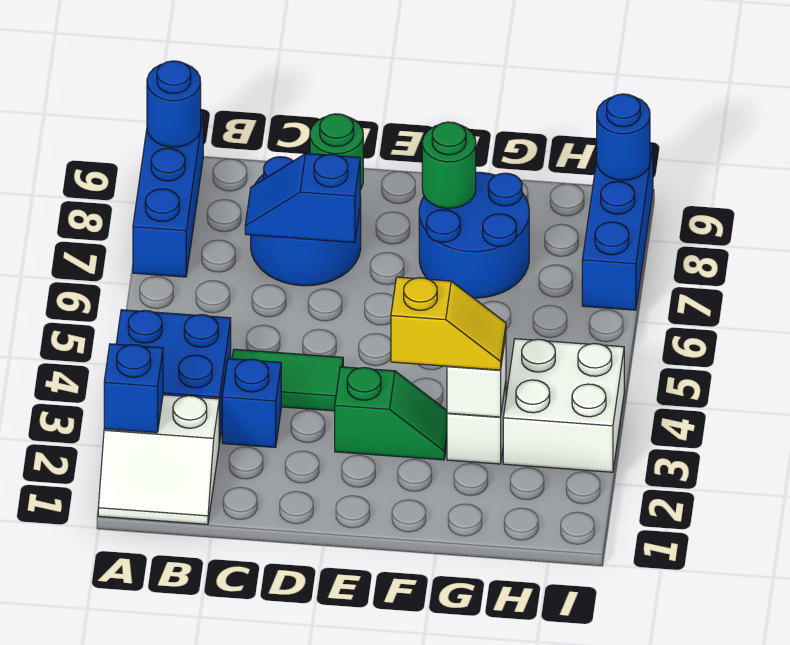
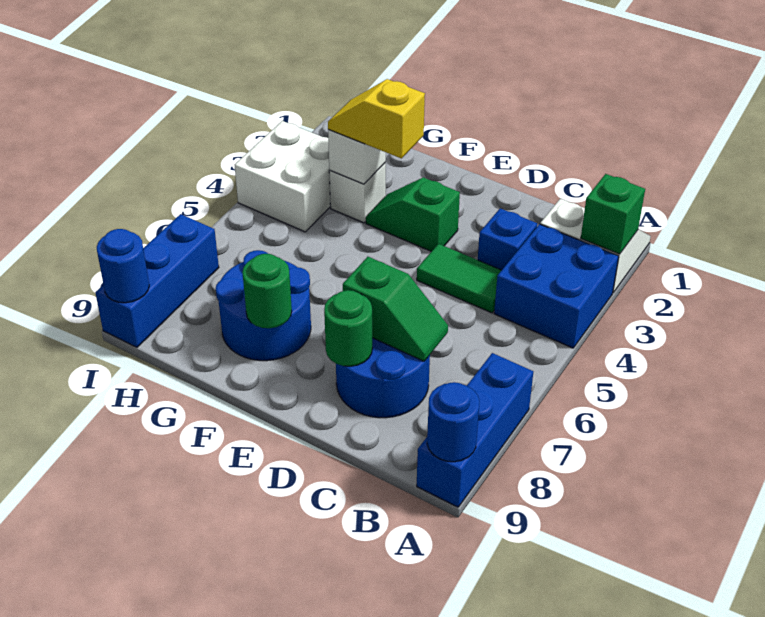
blue 1x1 brick [104,344,163,433] -> green 1x1 brick [581,174,645,254]
blue 1x2 slope [245,154,360,243] -> green 1x2 slope [343,257,448,361]

